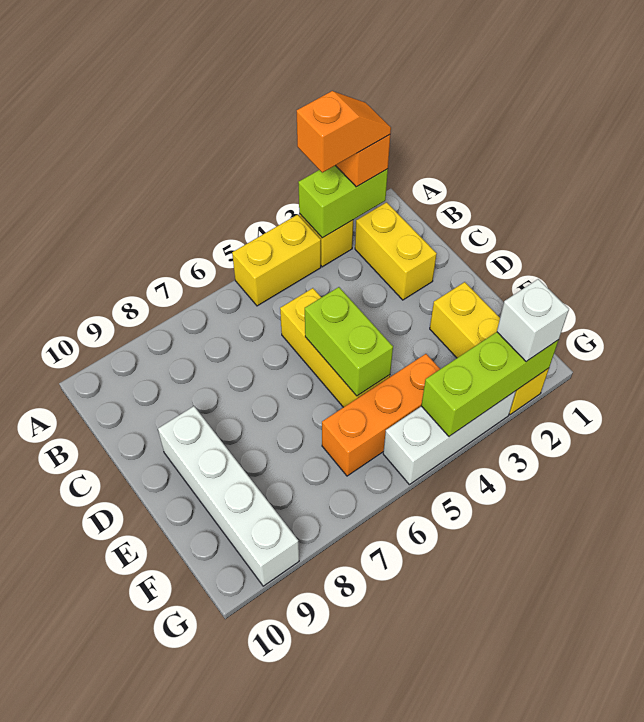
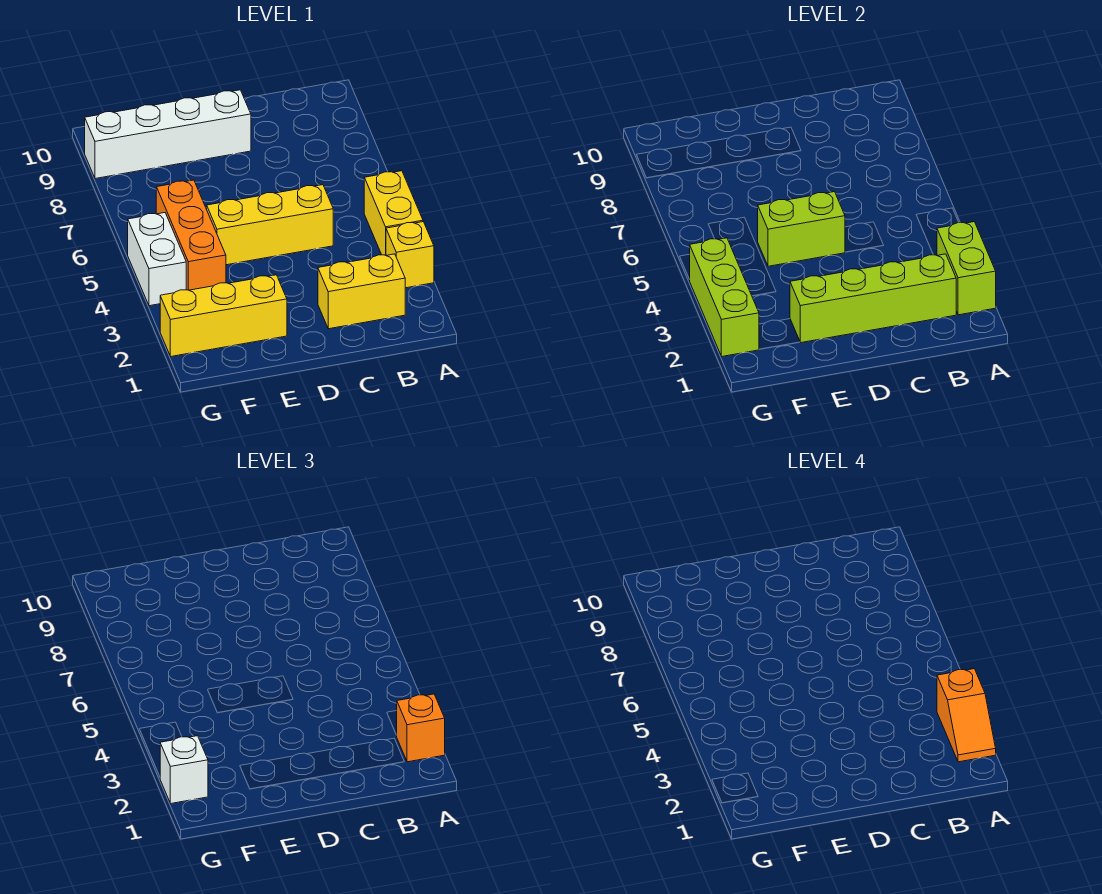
none -> lime 1x4 brick [790,254,956,343]
white 1x3 brick [383,391,516,485] -> white 1x2 brick [128,213,186,306]

